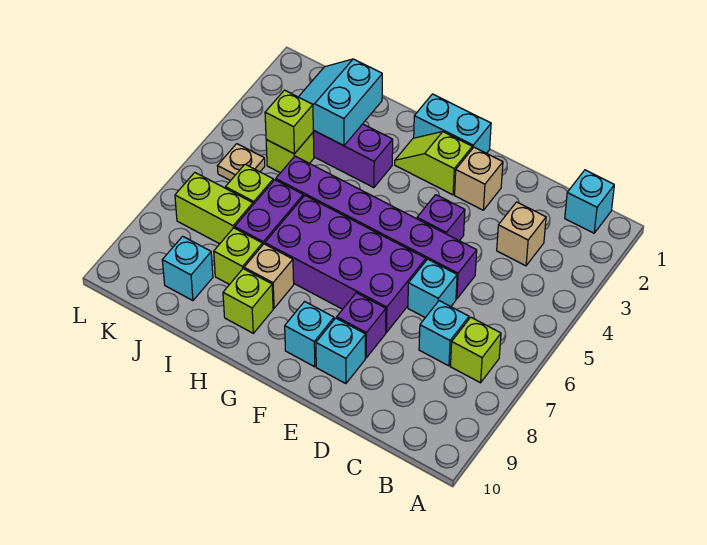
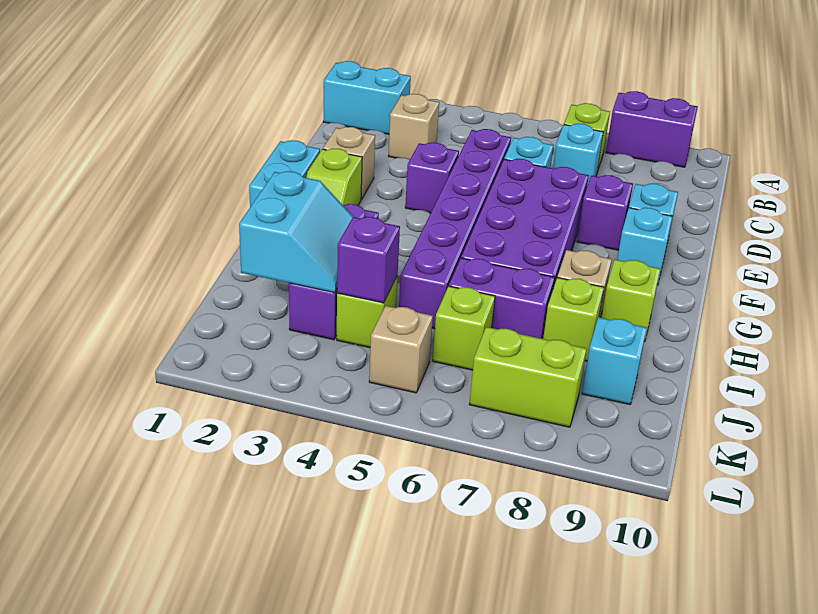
none -> purple 1x2 brick [606,91,698,167]
cyan 1x1 brick [565,170,614,233] -> cyan 1x2 brick [323,61,411,134]
cyan 2x2 slope [299,59,382,146] -> cyan 2x2 slope turned to [239,171,353,293]
lime 1x1 brick [265,90,313,154] -> purple 1x1 brick [337,217,400,303]
lime 1x2 brick [175,173,253,244] -> lime 1x2 brick turned to [469,327,587,427]
tan 1x1 plate [218,144,265,181] -> tan 1x1 brick [369,306,433,393]

